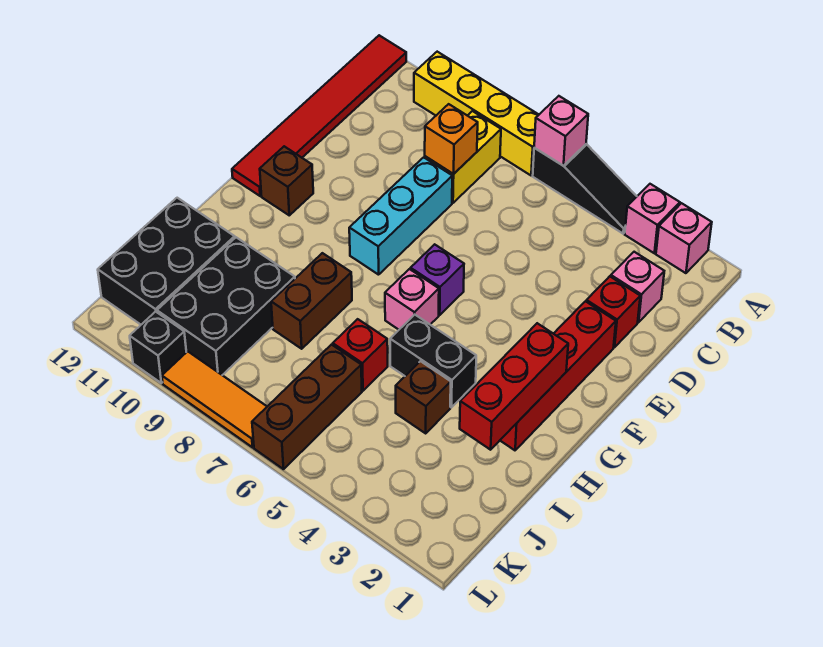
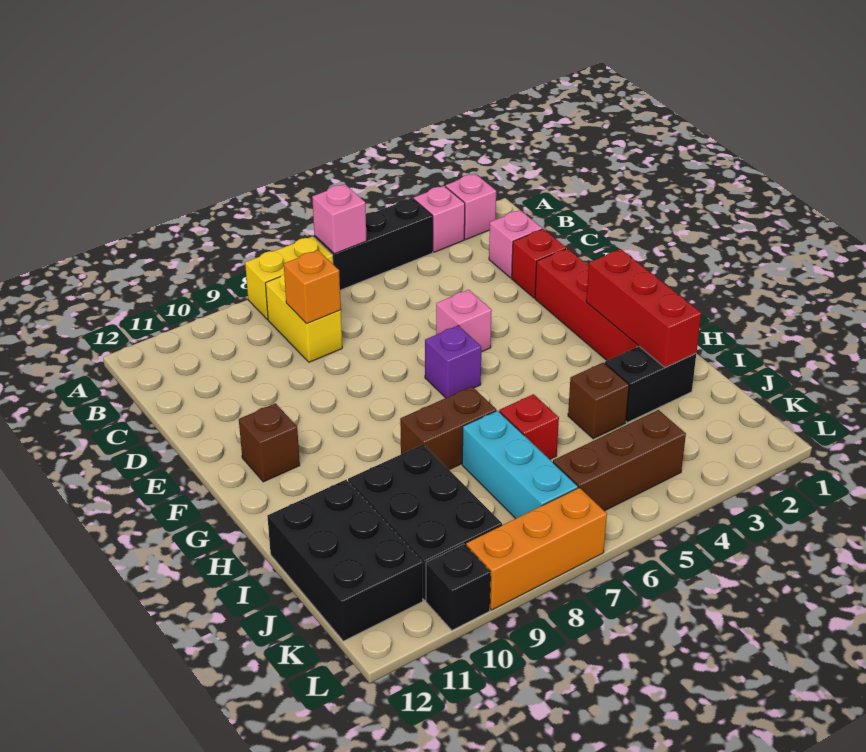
black 1x3 slope [533,144,637,234] -> black 1x3 brick [314,198,433,290]
yellow 1x4 brick [414,52,539,175] -> yellow 1x2 brick [245,236,333,319]
red 1x6 tile [232,35,406,196] -> none
cyan 1x3 brick [349,157,452,275] -> cyan 1x3 brick moved to [462,411,578,519]
pink 1x1 brick [385,269,439,330] -> pink 1x1 brick moved to [436,290,492,352]
black 1x2 brick [390,315,476,407] -> black 1x2 brick moved to [605,346,696,422]
brown 1x2 brick [271,253,352,349] -> brown 1x2 brick turned to [400,387,496,470]
brown 1x3 brick [252,345,362,469] -> brown 1x3 brick turned to [553,410,686,511]
orange 1x3 tile [162,351,267,447] -> orange 1x3 brick [466,488,607,610]

